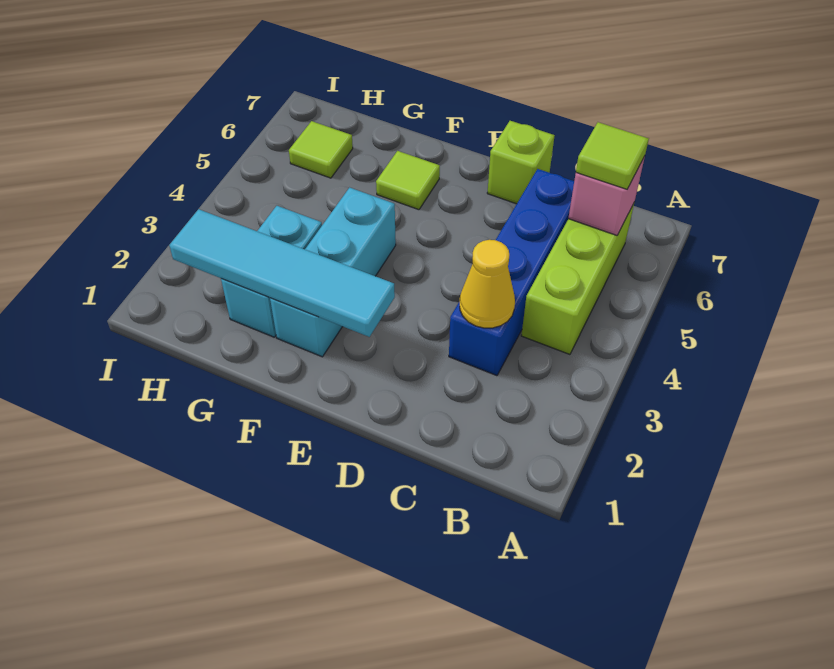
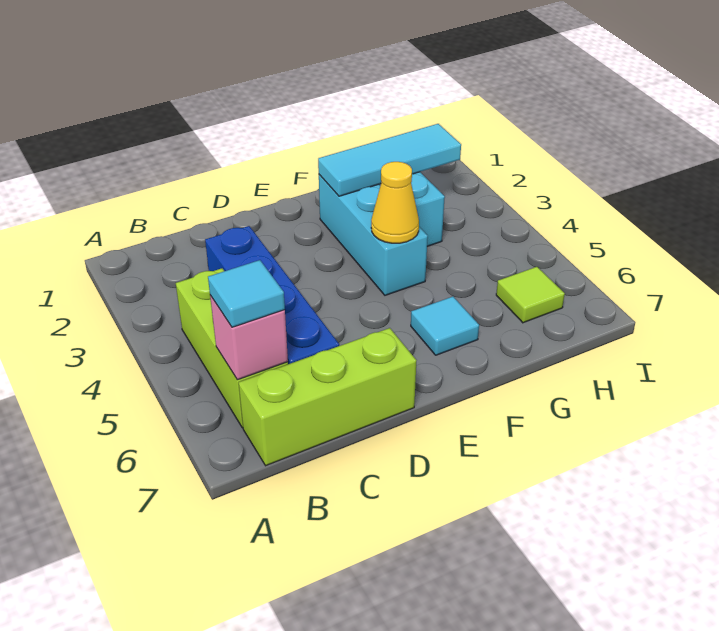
lime 1x1 tile [576,122,649,189] -> cyan 1x1 tile [208,260,285,327]
yellow 1x1 cone [459,240,515,328] -> yellow 1x1 cone moved to [371,162,419,243]
lime 1x1 brick [487,121,555,204] -> lime 1x3 brick [239,328,417,466]
cyan 1x4 tile [169,209,395,337] -> cyan 1x3 tile [318,124,461,196]
lime 1x1 tile [376,151,440,210] -> cyan 1x1 tile [411,297,479,355]

